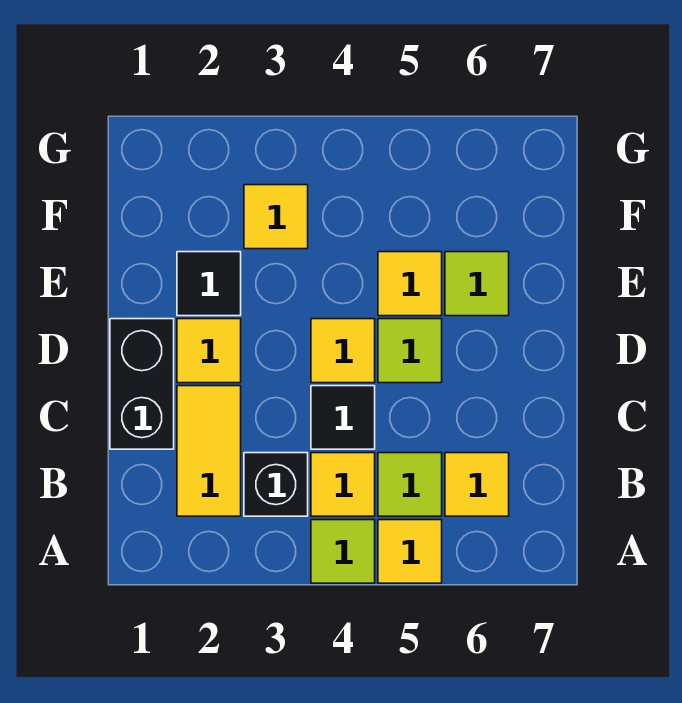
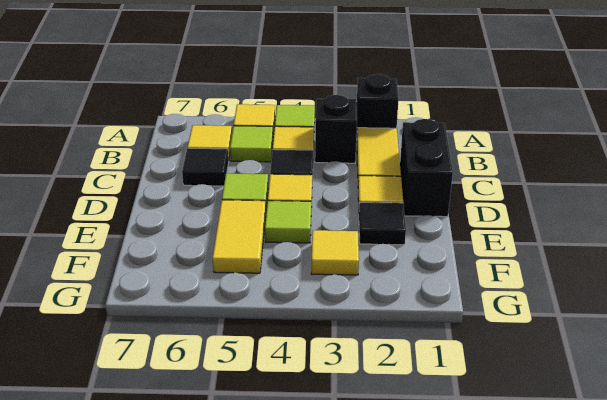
none -> black 1x1 brick [357,74,399,128]
none -> black 1x1 tile [182,148,229,186]
yellow 1x1 tile [378,252,442,316] -> yellow 1x2 tile [213,200,266,273]
lime 1x1 tile [445,252,509,316] -> lime 1x1 tile moved to [265,201,311,243]

